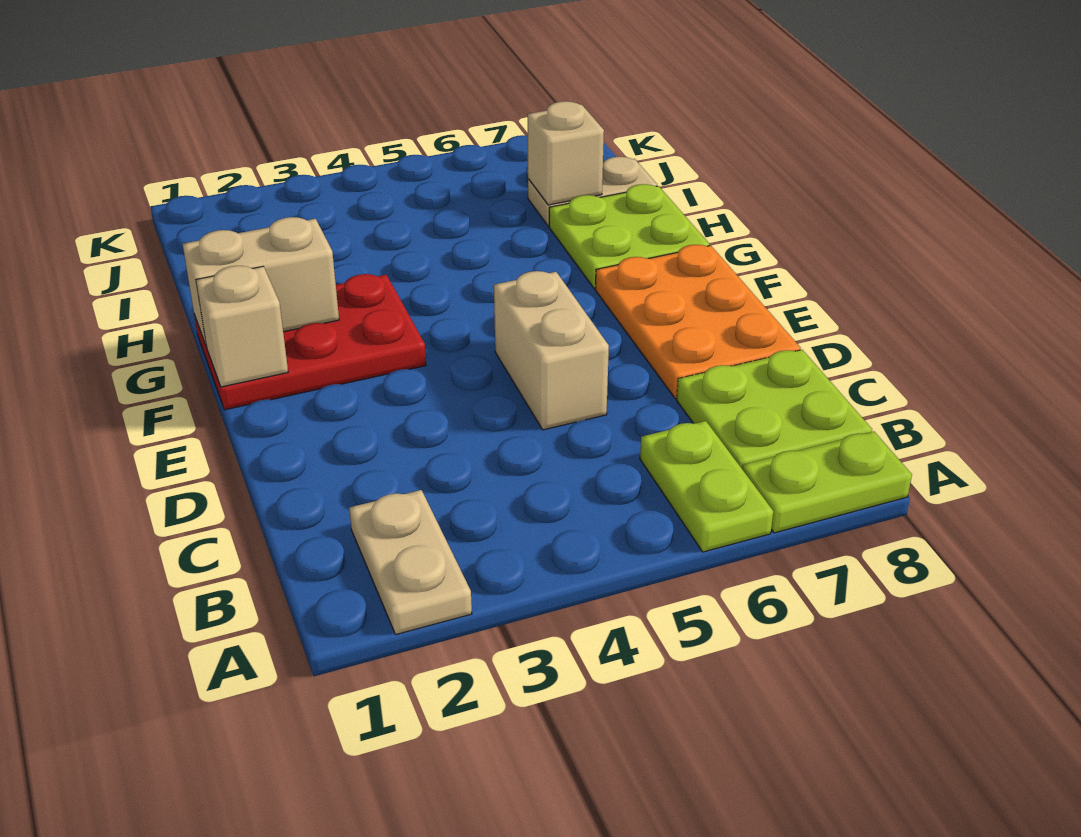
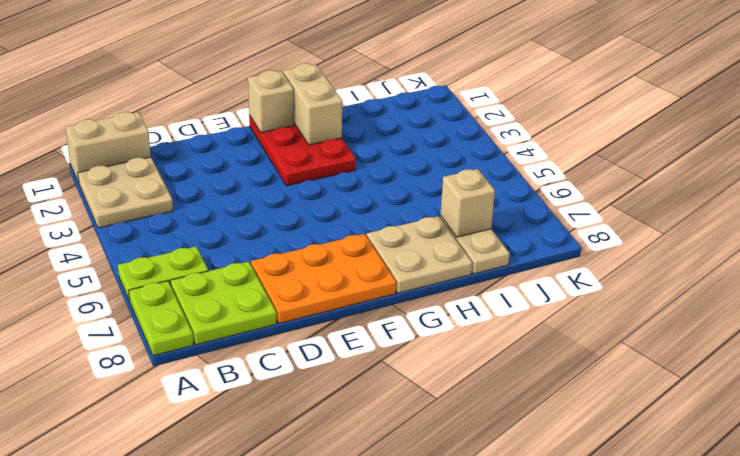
tan 1x2 plate [349,490,472,635] -> tan 2x2 plate [78,157,173,228]
tan 1x2 brick [494,271,609,430] -> tan 1x2 brick moved to [66,112,151,183]
lime 2x2 plate [549,184,710,289] -> tan 2x2 plate [367,216,472,293]

